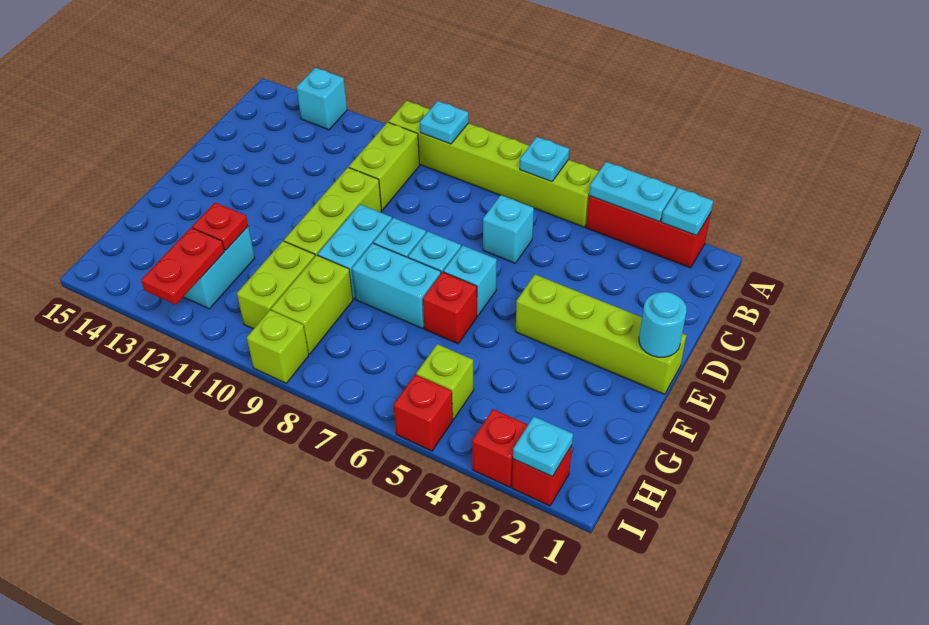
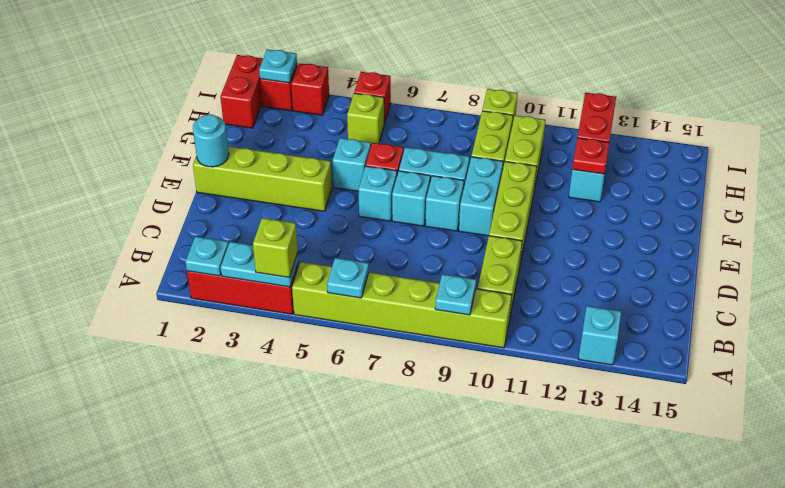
none -> lime 1x1 brick [253,218,298,278]
cyan 1x1 brick [483,195,534,263] -> cyan 1x1 brick moved to [333,138,371,191]
none -> red 1x2 brick [220,55,263,128]

